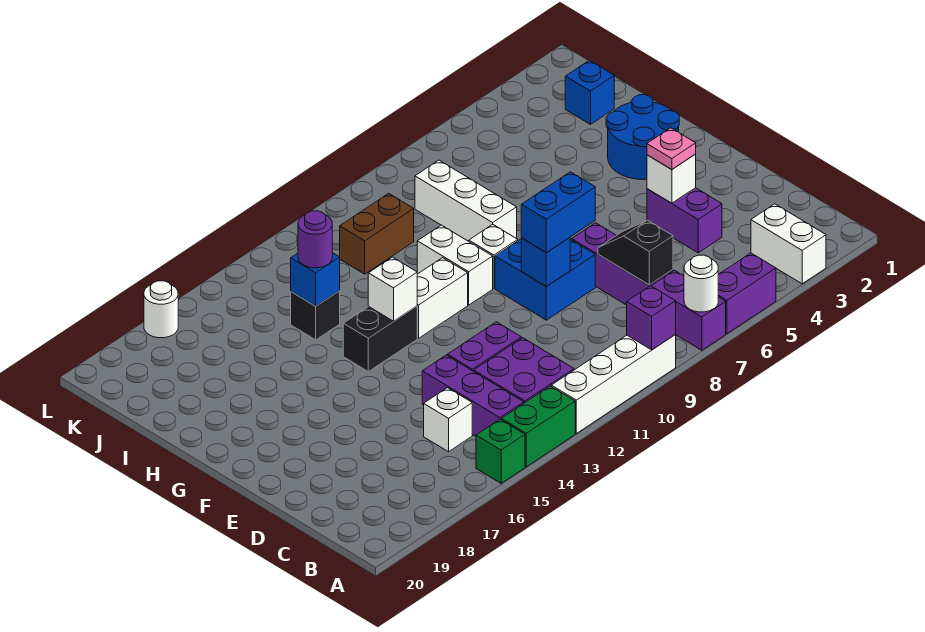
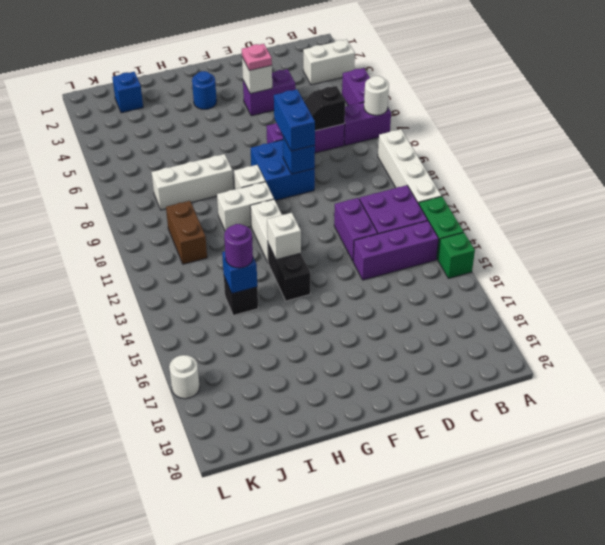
purple 1x1 brick [627,286,676,350] -> none
white 1x1 brick [424,388,472,452] -> none
blue 2x2 round brick [607,95,679,180] -> blue 1x1 round brick [192,71,217,109]

